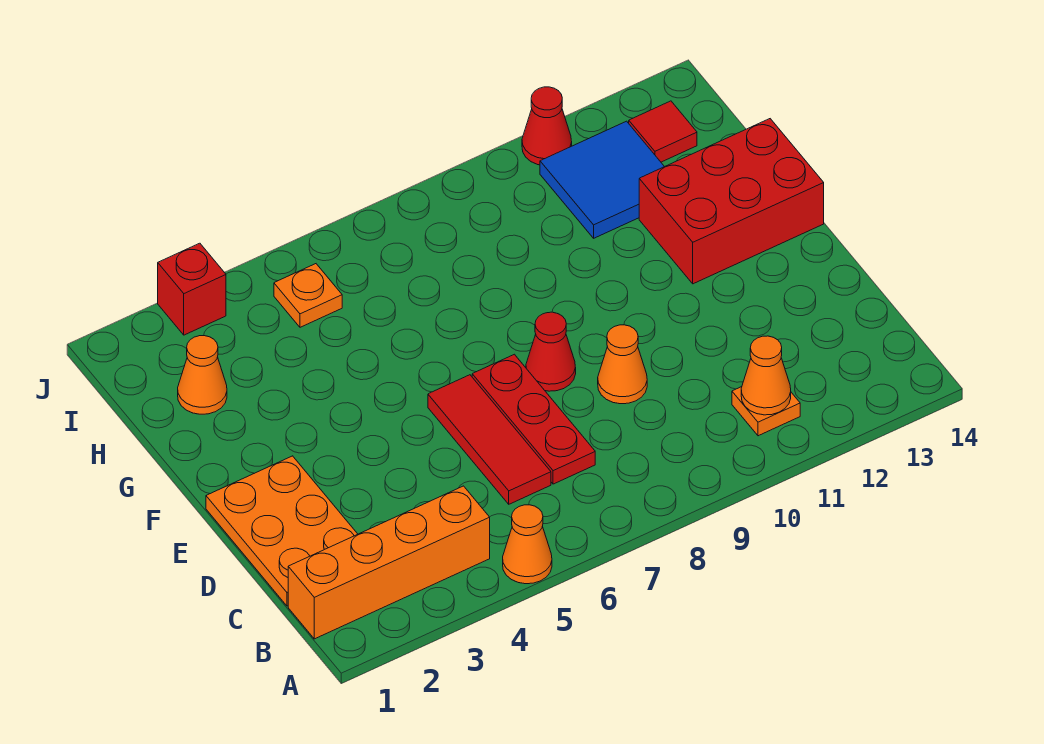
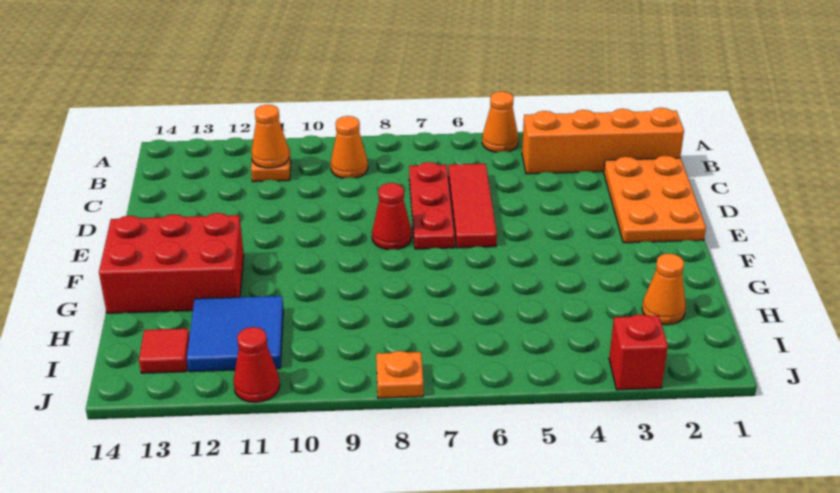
orange 1x1 cone [598,325,647,404] -> orange 1x1 cone moved to [331,116,368,178]
orange 1x1 plate [274,264,342,327] -> orange 1x1 plate moved to [376,351,423,398]

